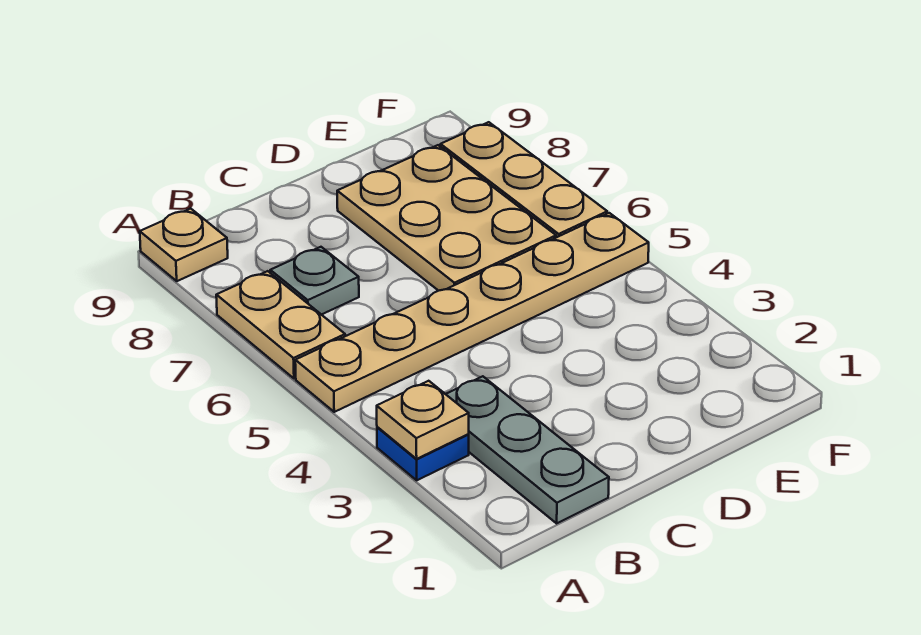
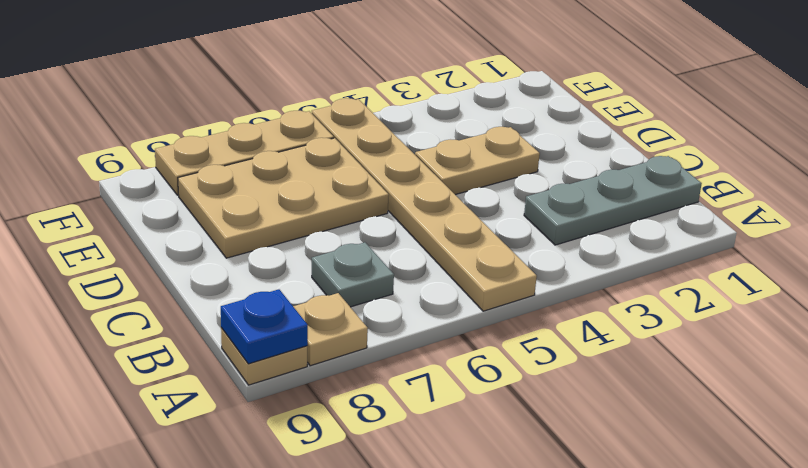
blue 1x1 plate [377,427,469,480] -> blue 1x1 plate moved to [221,289,308,364]
tan 1x1 plate [377,381,469,459] -> tan 1x1 plate moved to [293,293,368,366]
tan 1x2 plate [216,271,345,378] -> tan 1x2 plate moved to [415,127,540,195]

